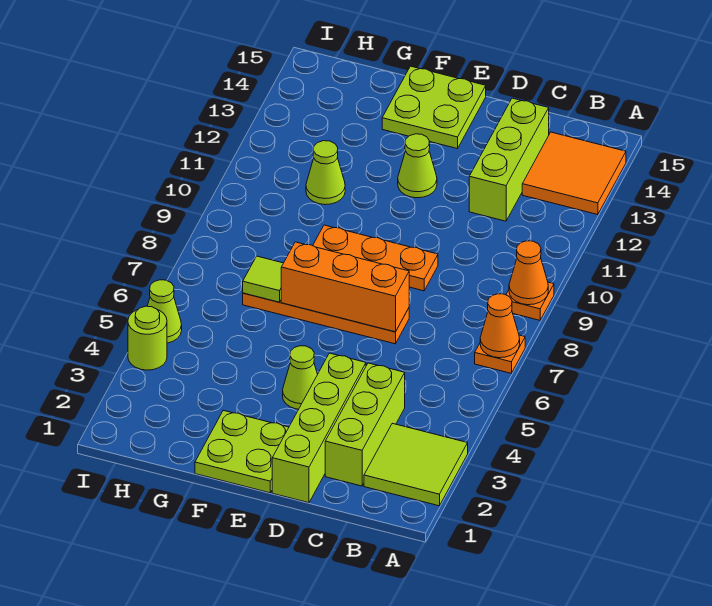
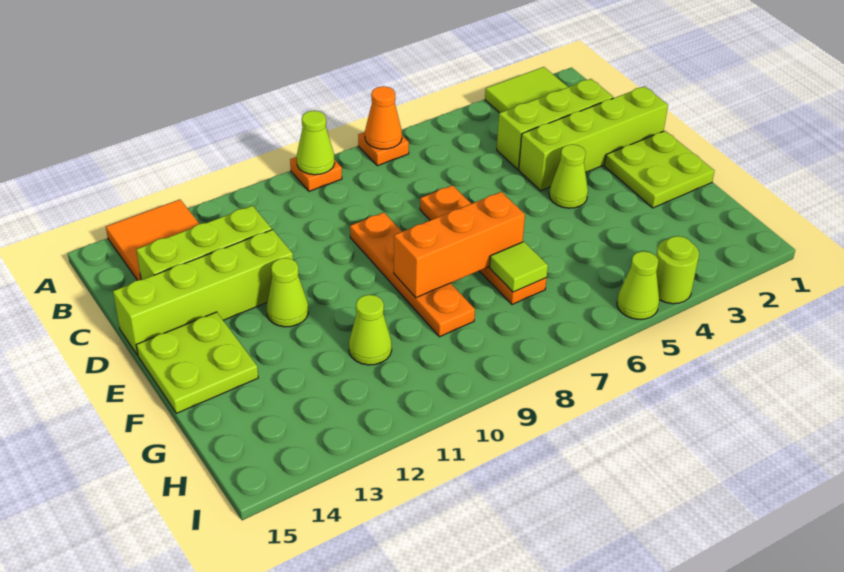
orange 1x1 cone [509,241,548,305] -> lime 1x1 cone [297,111,335,175]
orange 1x3 brick [281,242,409,332] -> orange 1x3 brick turned to [394,192,525,298]
orange 1x3 plate [313,225,438,291] -> orange 1x4 plate [350,212,475,337]
none -> lime 1x4 brick [113,230,293,355]

